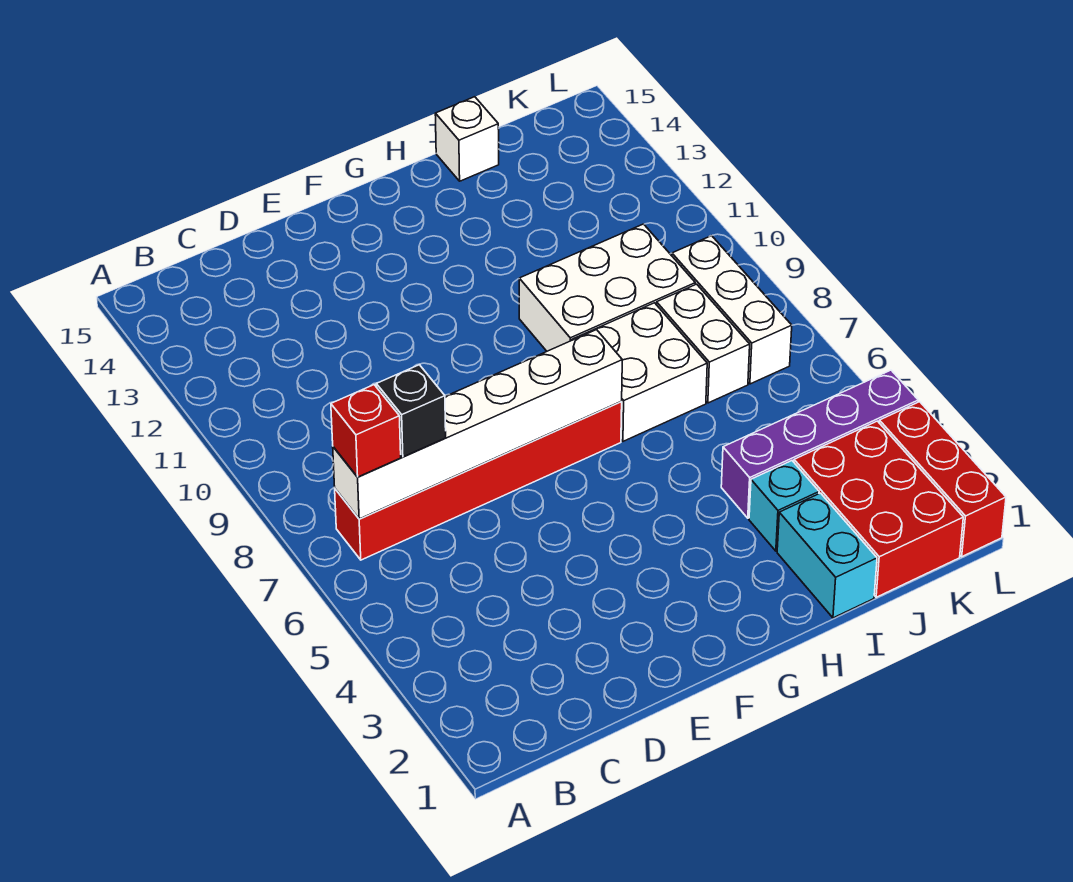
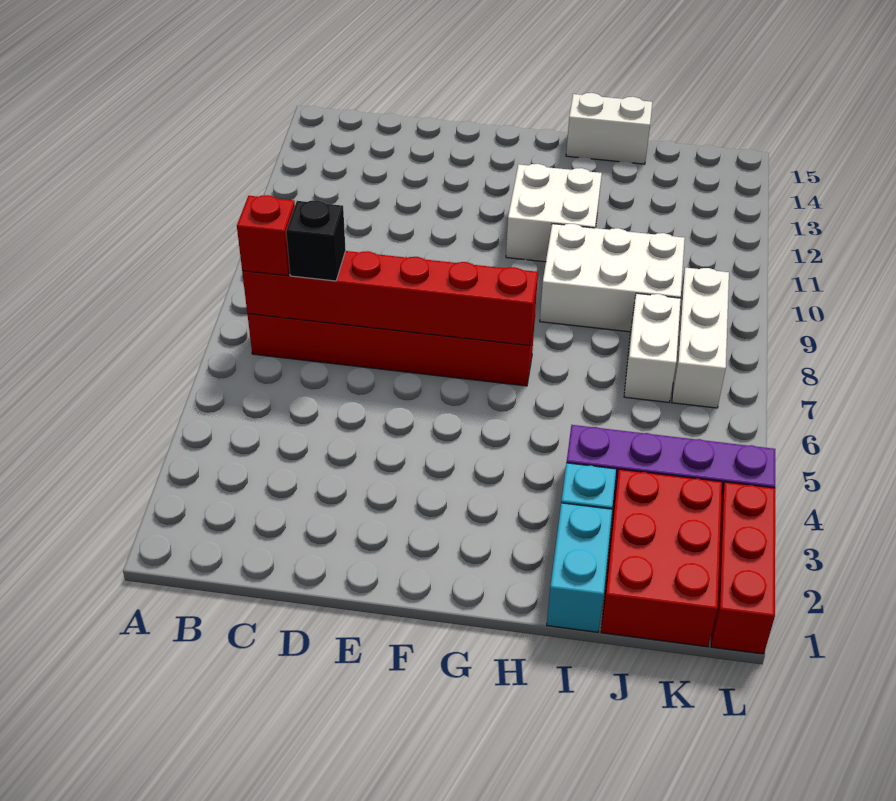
white 1x6 brick [333,330,622,519] -> red 1x6 brick [242,251,538,346]
white 2x2 brick [572,303,707,441] -> white 2x2 brick moved to [506,164,602,262]
white 1x1 brick [435,97,499,181] -> white 1x2 brick [566,93,652,164]

